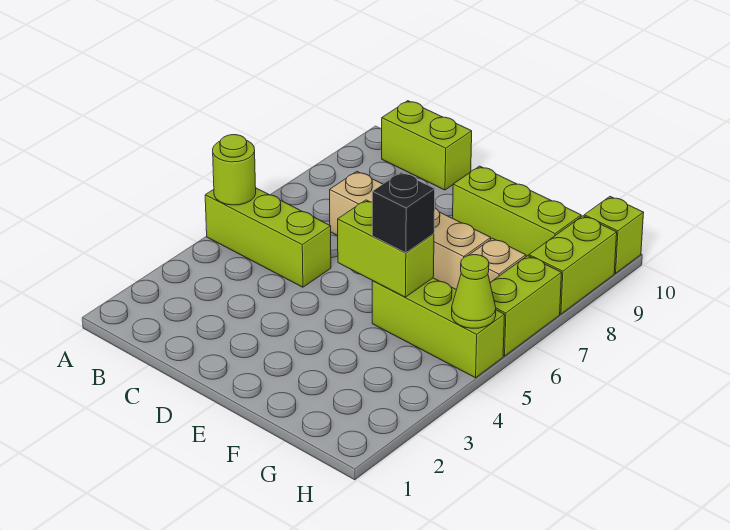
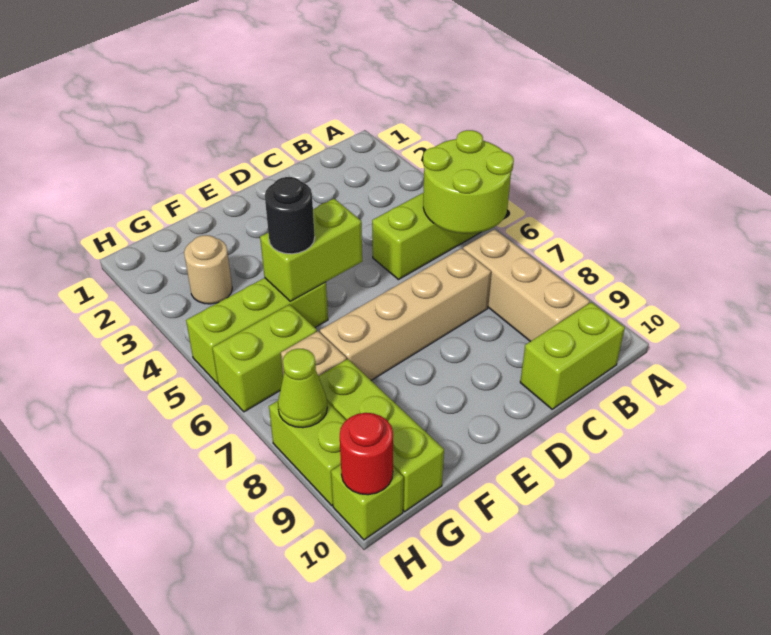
lime 1x1 round brick [213,135,256,205] -> lime 2x2 round brick [423,130,514,234]
none -> tan 1x3 brick [463,229,590,342]
lime 1x3 brick [453,166,581,256] -> lime 1x3 brick turned to [318,359,444,512]
black 1x1 brick [372,172,435,253] -> black 1x1 round brick [265,177,315,254]
none -> tan 1x1 round brick [184,235,232,304]
lime 1x1 cone [452,255,496,328] -> lime 1x1 cone moved to [278,349,327,428]
lime 1x2 brick [490,256,562,356] -> lime 1x2 brick turned to [212,304,317,412]
none -> red 1x1 round brick [340,413,393,495]

